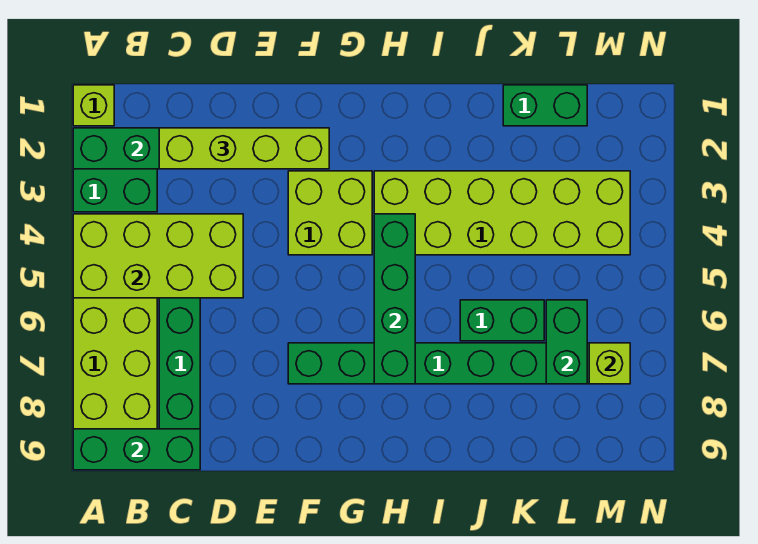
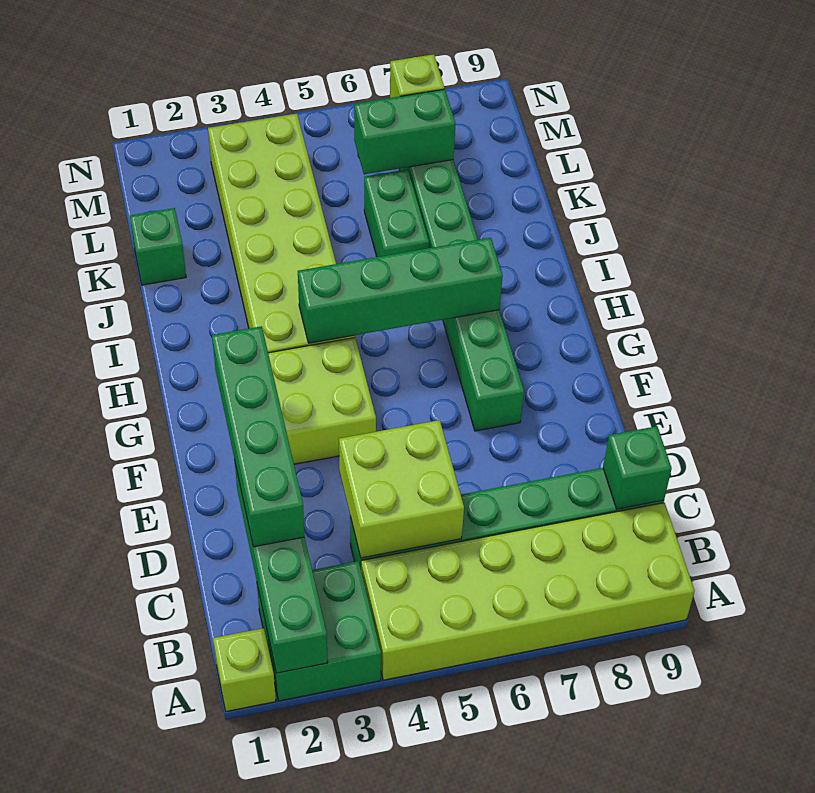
lime 2x4 brick [73,214,243,298] -> lime 2x2 brick [339,420,464,558]
green 1x3 brick [73,429,200,470] -> green 1x1 brick [603,426,672,509]
lime 1x4 brick [159,128,329,169] -> green 1x4 brick [212,326,305,547]
green 1x2 brick [503,85,587,126] -> green 1x1 brick [130,208,186,285]

